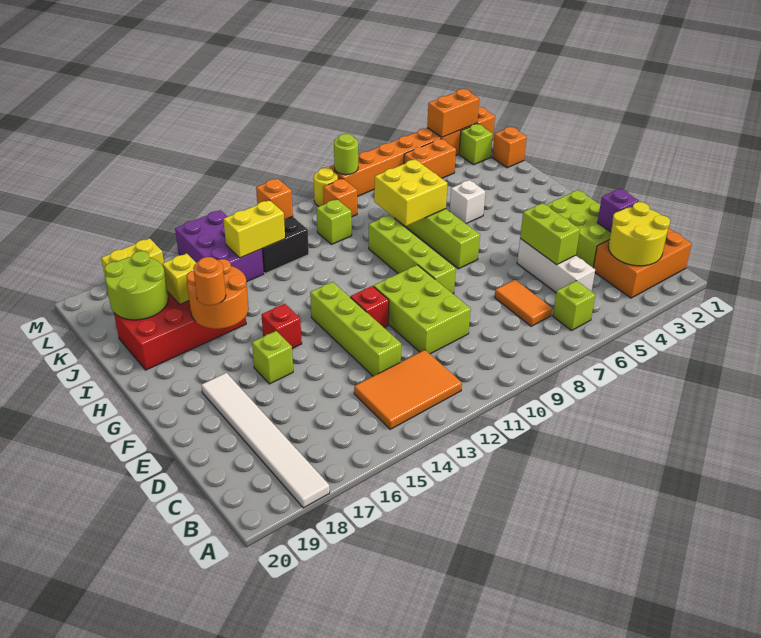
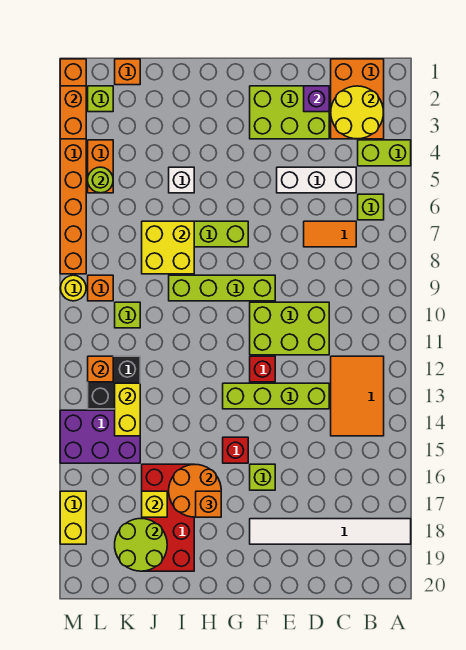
lime 1x2 brick [520,203,580,265] -> lime 1x2 brick moved to [358,140,411,166]
orange 1x1 round brick [193,257,226,305] -> orange 1x1 brick [196,491,221,517]
lime 1x1 round brick [334,134,358,175] -> lime 1x1 round brick moved to [88,167,113,193]

